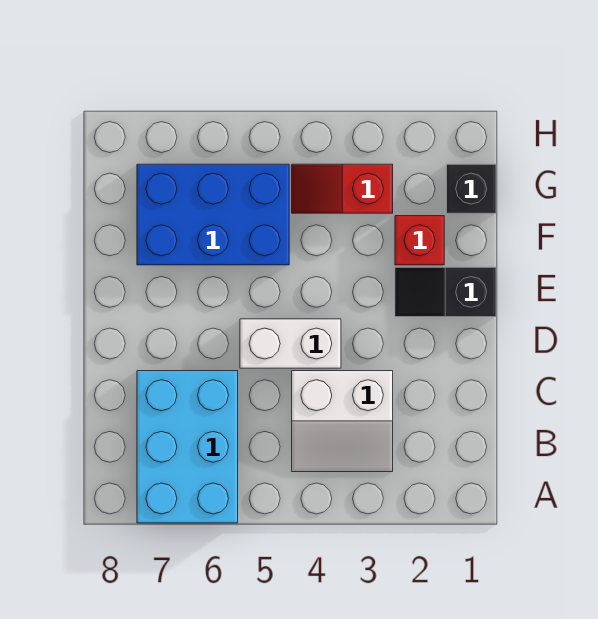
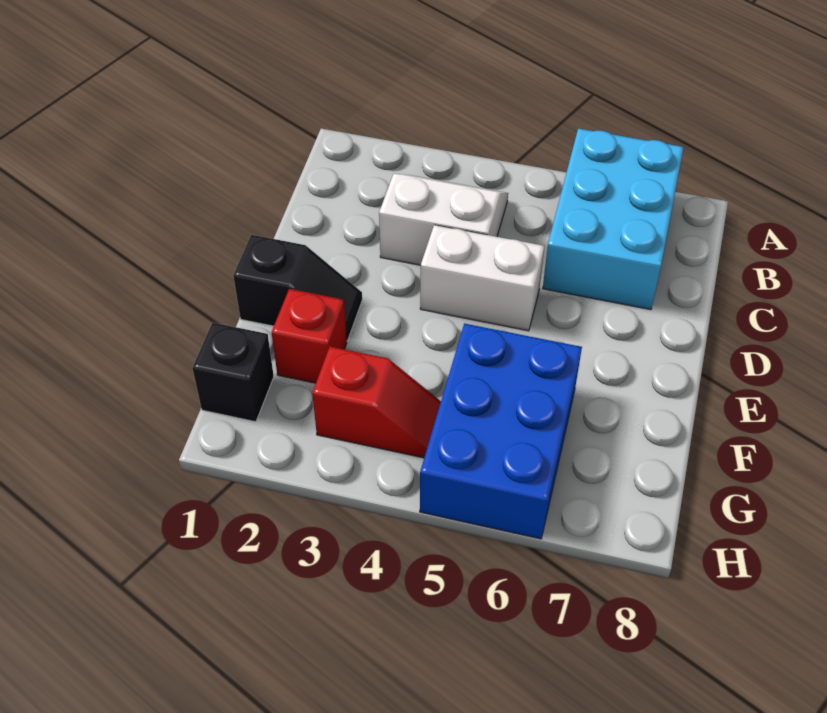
blue 2x3 brick [137,164,289,265] -> blue 2x3 brick turned to [420,323,582,539]

